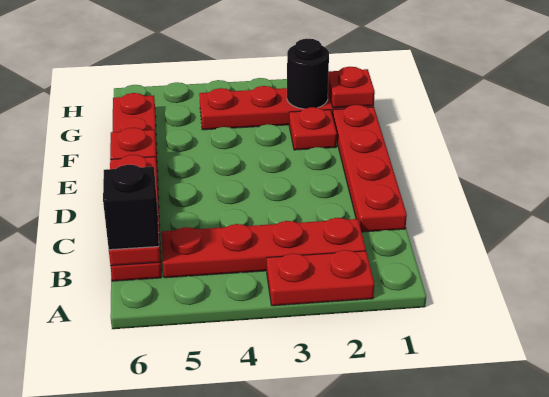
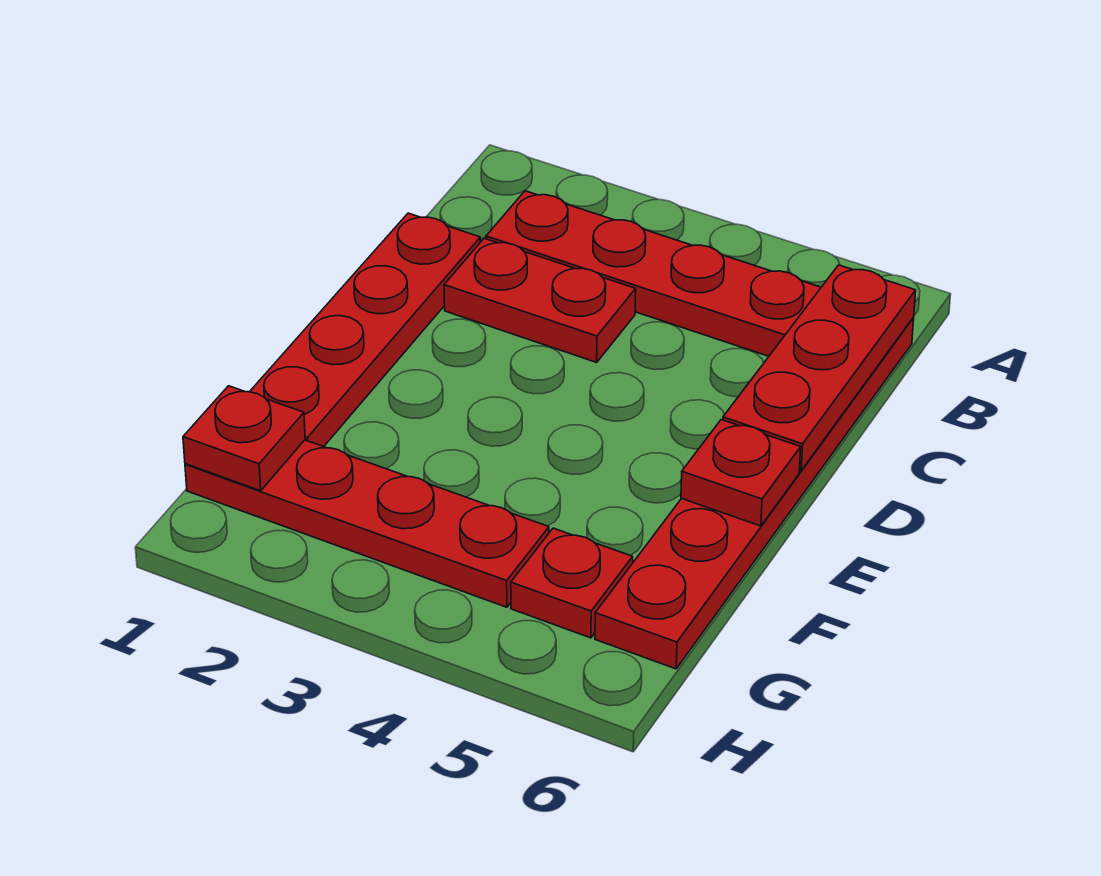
red 1x2 plate [267,250,374,306] -> red 1x2 plate moved to [444,238,636,362]
black 1x1 brick [103,165,159,250] -> none
red 1x1 plate [289,107,337,150] -> red 1x1 plate moved to [511,528,633,638]
black 1x1 round brick [287,39,329,109] -> none

